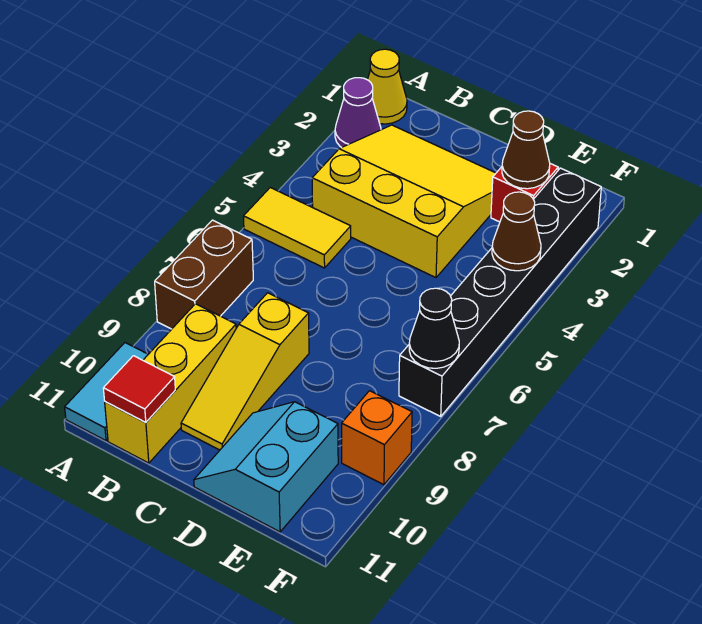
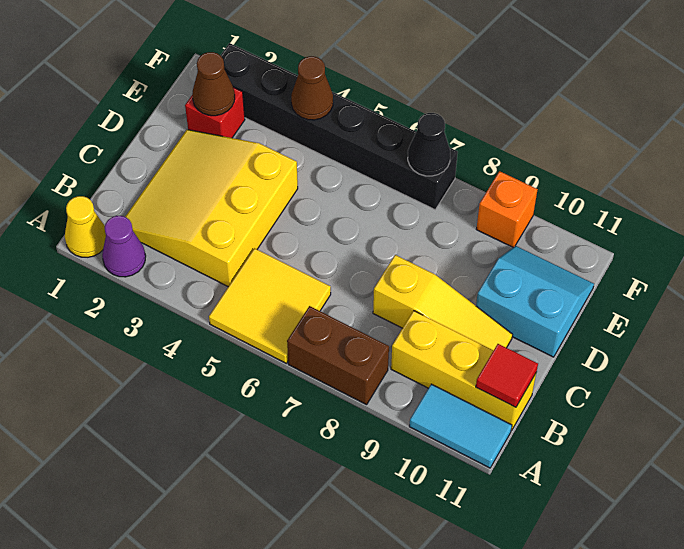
yellow 1x2 tile [244,188,351,268] -> yellow 2x2 tile [209,248,331,363]
cyan 2x2 slope [194,402,338,532] -> cyan 2x2 slope turned to [476,246,594,357]

